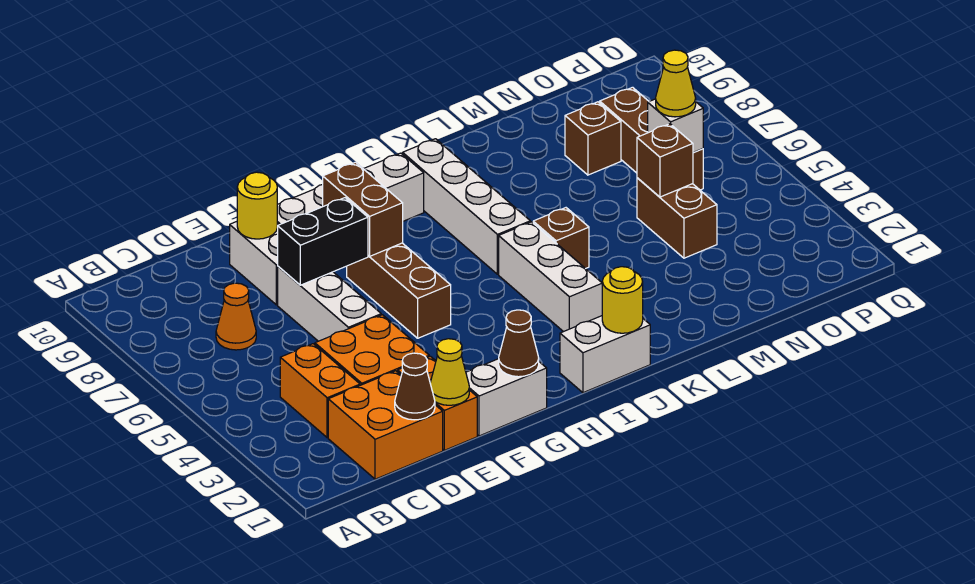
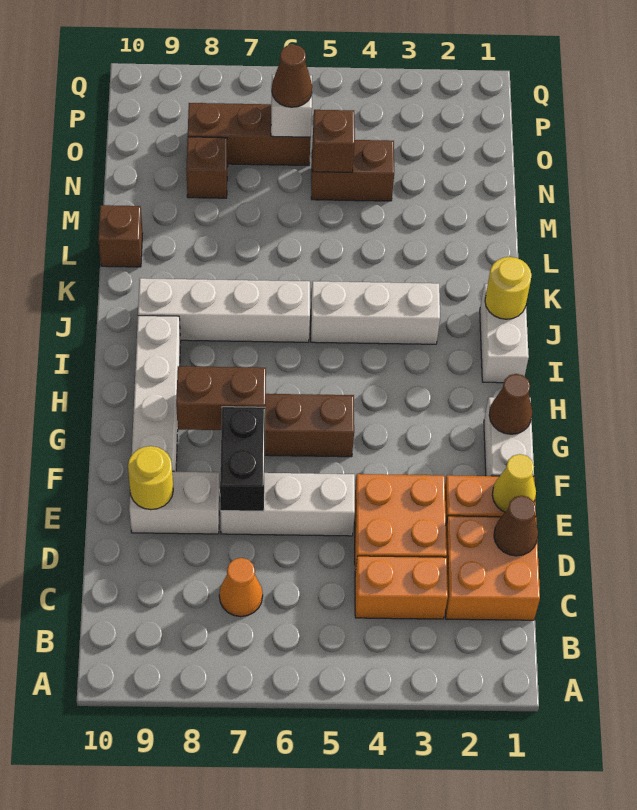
brown 1x1 brick [533,208,589,269] -> brown 1x1 brick moved to [98,205,142,267]
yellow 1x1 cone [656,50,696,117] -> brown 1x1 cone [272,45,312,107]

